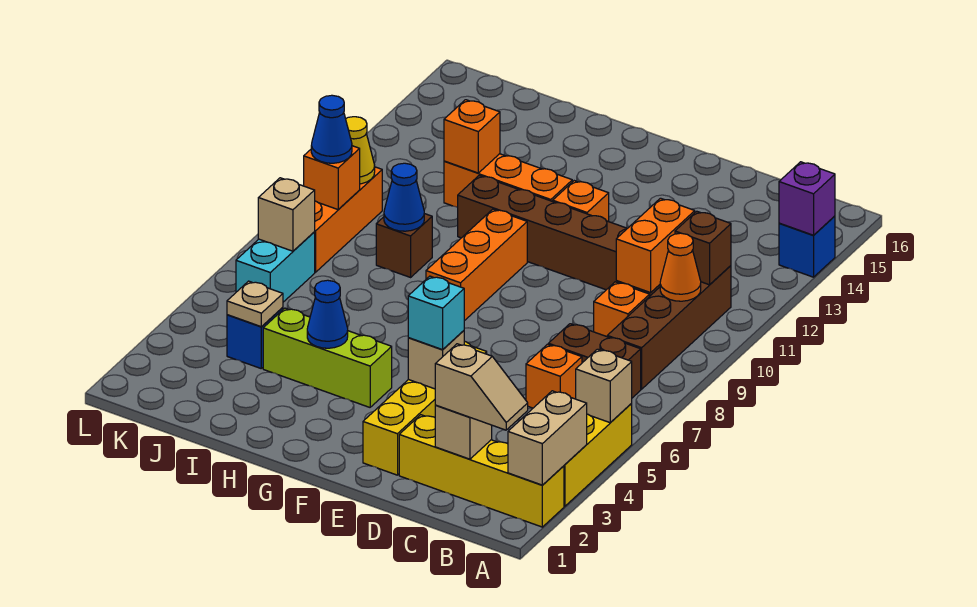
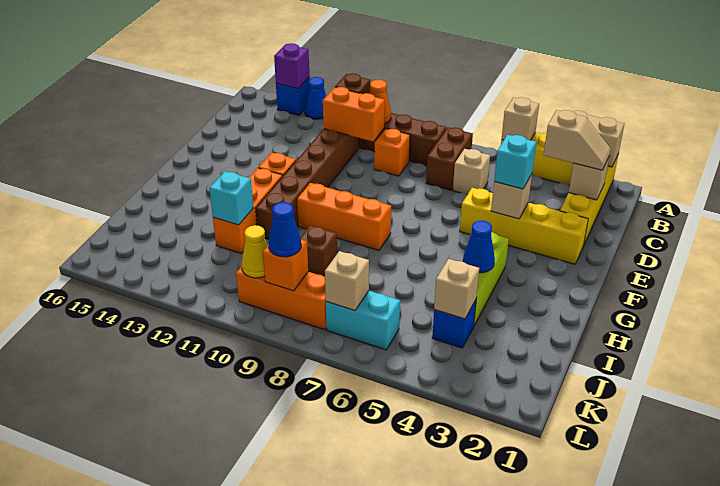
tan 1x2 slope [435,344,528,430] -> tan 1x2 slope turned to [544,110,611,170]
orange 1x1 brick [526,344,582,408] -> tan 1x1 brick [453,149,490,195]
blue 1x1 cone [384,163,424,231] -> blue 1x1 cone moved to [305,77,326,119]
orange 1x1 brick [444,100,500,173] -> cyan 1x1 brick [209,171,253,225]
tan 1x1 plate [227,281,283,326] -> tan 1x1 brick [434,259,479,319]

